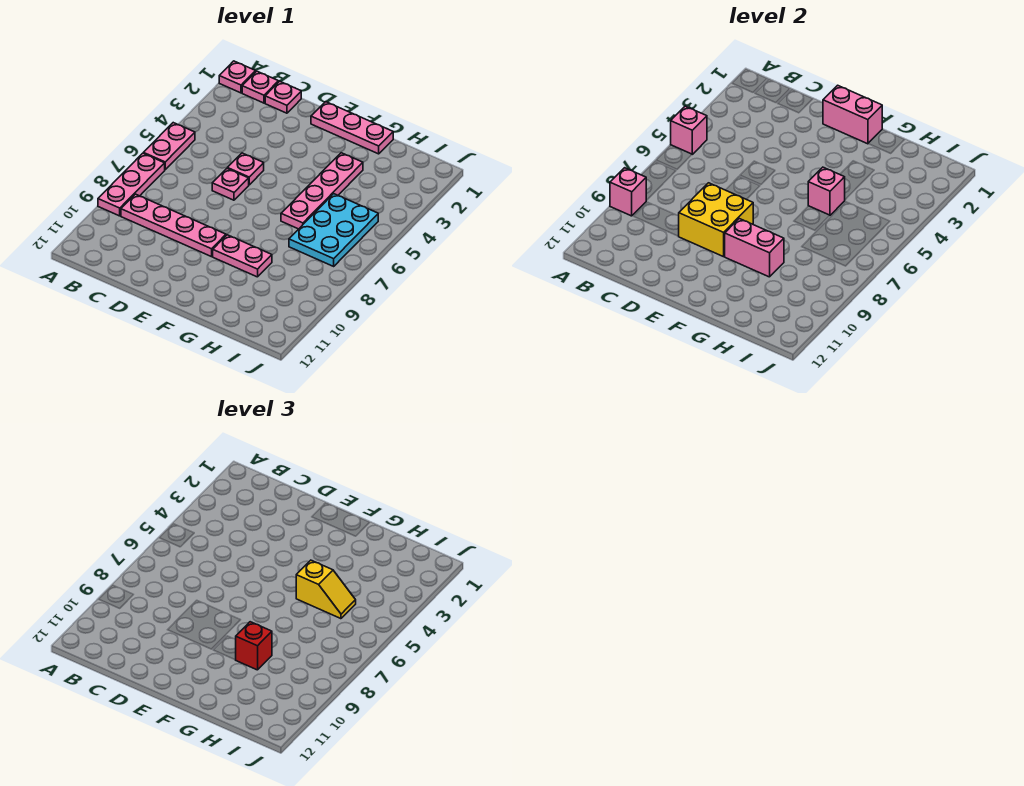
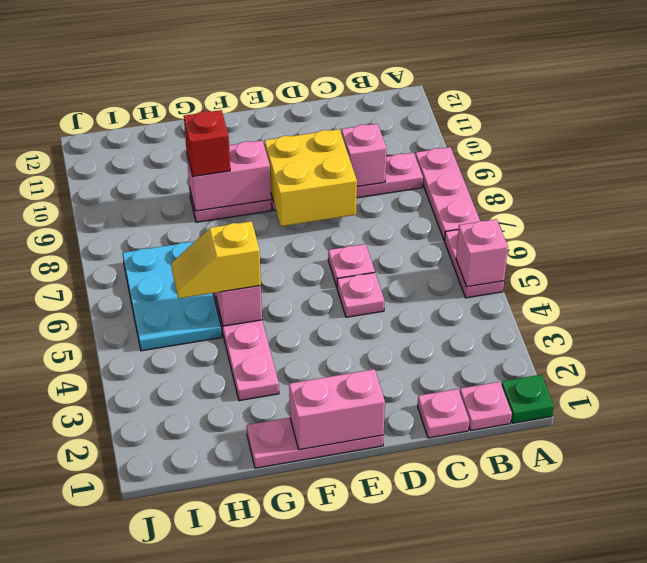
pink 1x1 plate [219,61,256,93] -> green 1x1 plate [502,375,554,423]
pink 1x1 brick [610,168,646,216] -> pink 1x1 brick moved to [341,124,387,187]

